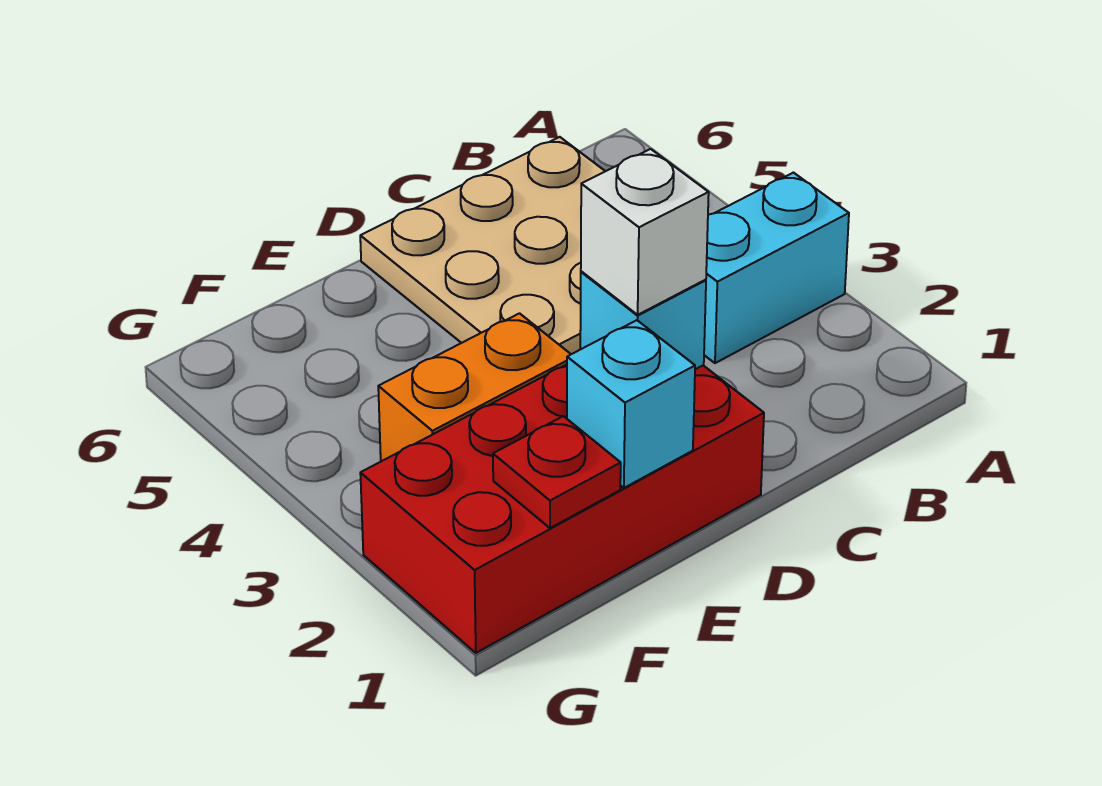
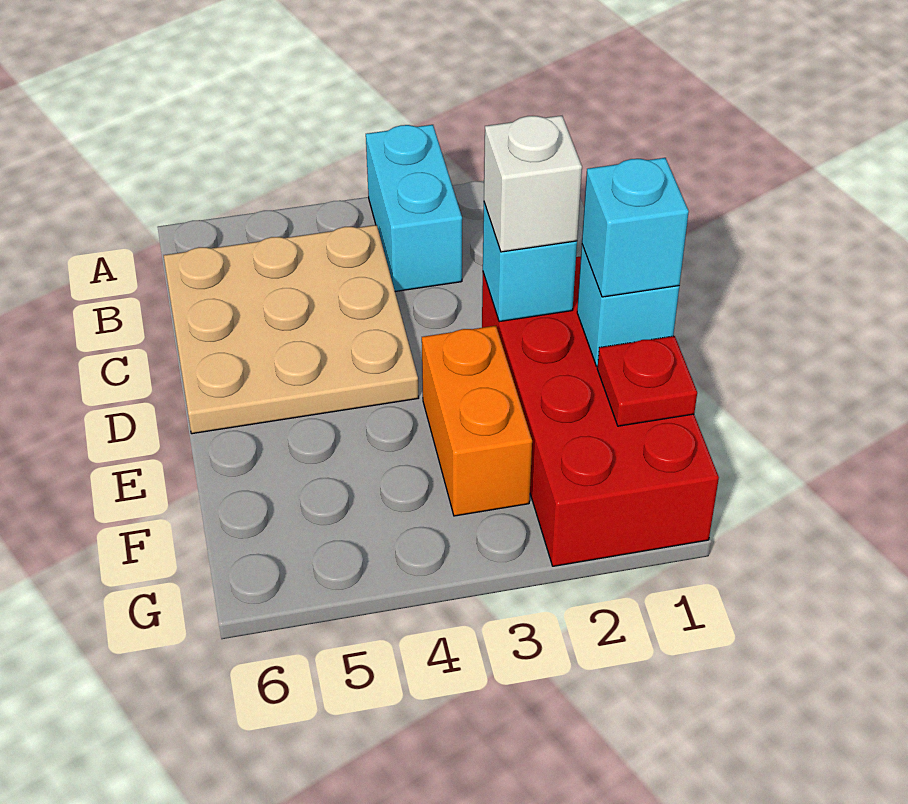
none -> cyan 1x1 brick [582,158,689,297]

